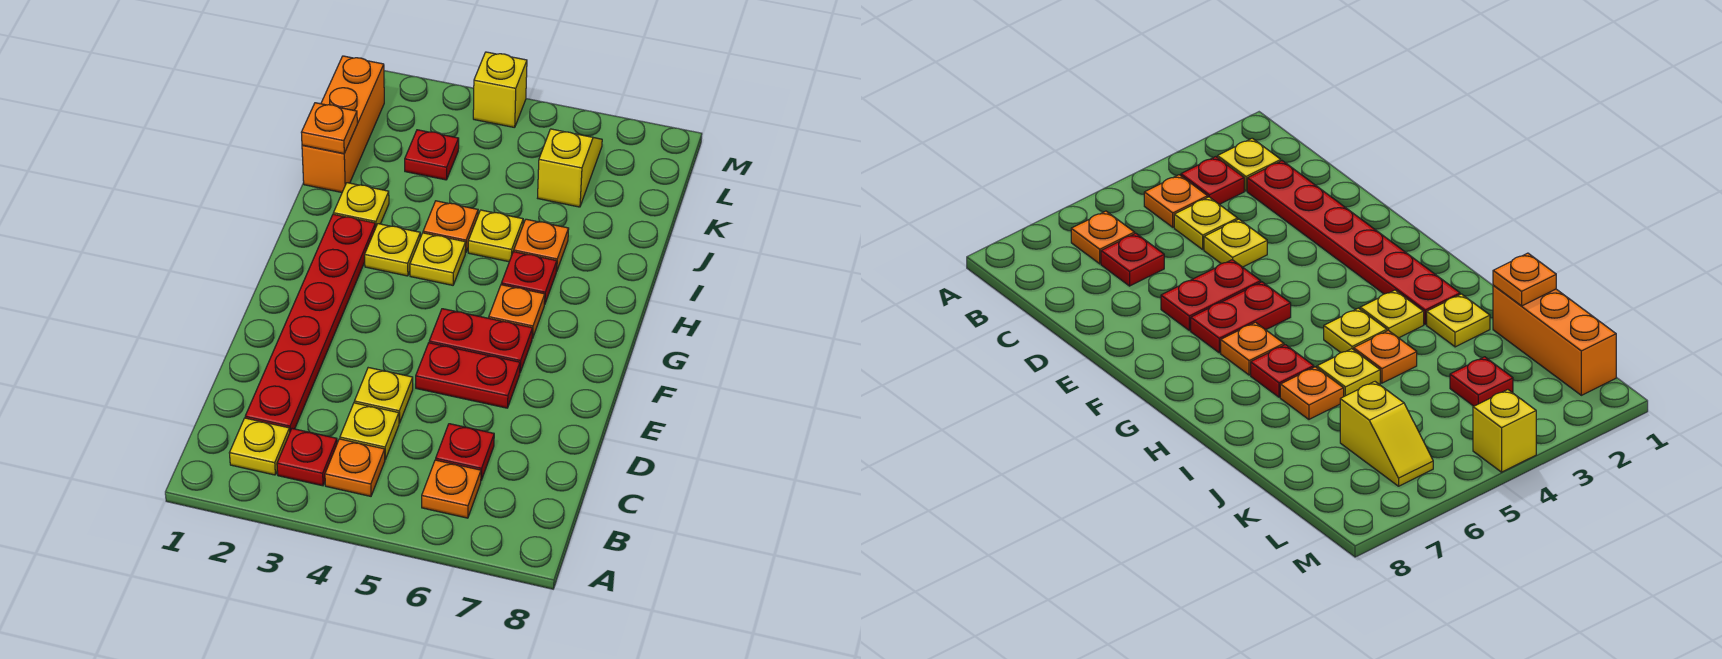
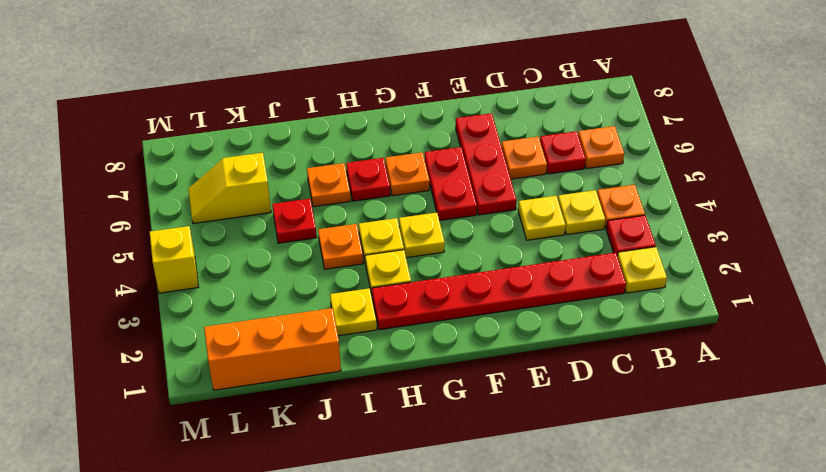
red 1x2 plate [416,343,520,408] -> red 1x3 plate [456,113,517,215]
yellow 1x1 plate [468,210,523,262] -> yellow 1x1 plate moved to [399,213,445,258]
orange 1x1 plate [301,103,357,154] -> orange 1x1 plate moved to [502,137,547,179]
red 1x1 plate [405,130,459,180] -> red 1x1 plate moved to [272,199,317,243]

